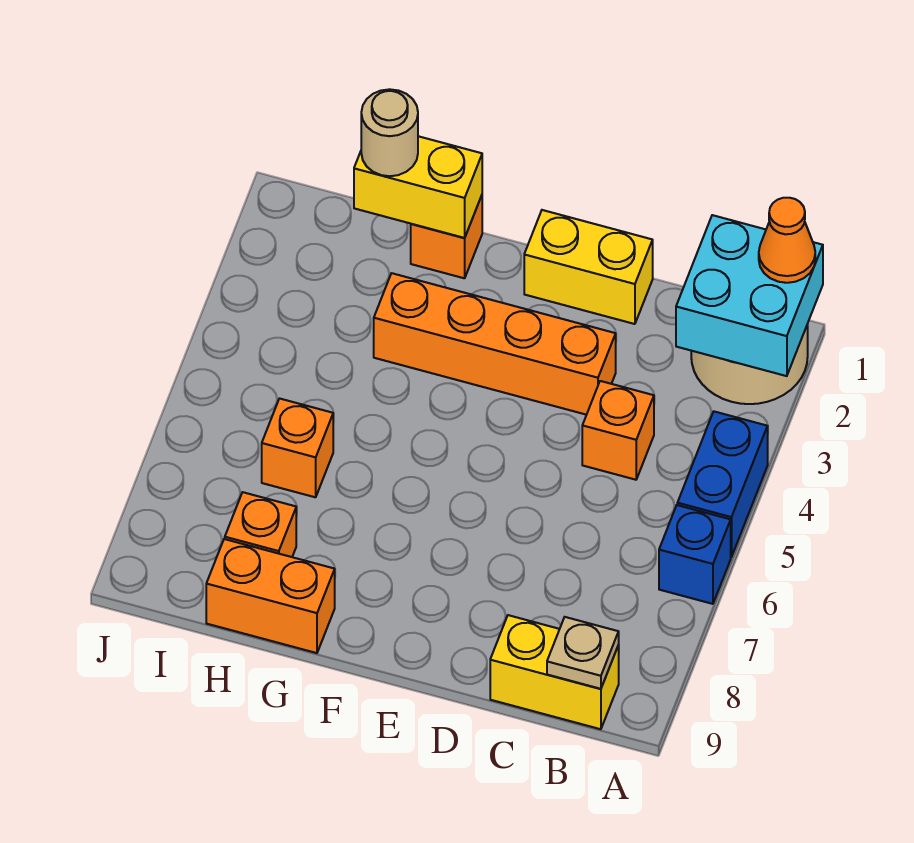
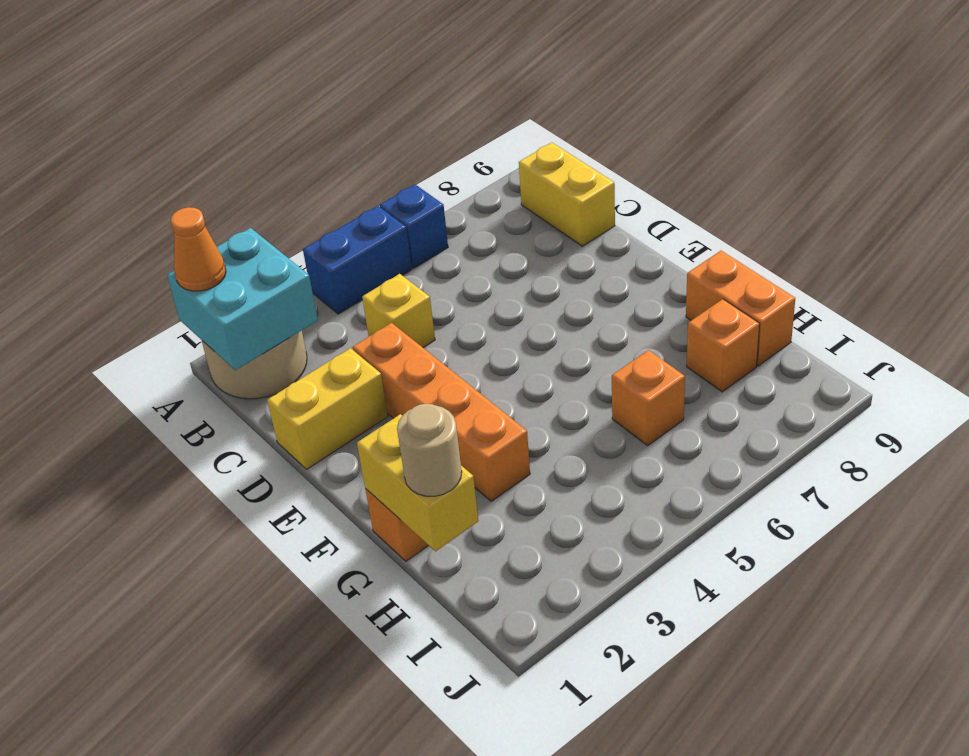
tan 1x1 plate [547,617,619,689] -> none
orange 1x1 brick [582,381,654,480] -> yellow 1x1 brick [362,274,435,347]
yellow 1x2 brick [524,210,653,324] -> yellow 1x2 brick turned to [267,348,388,469]

